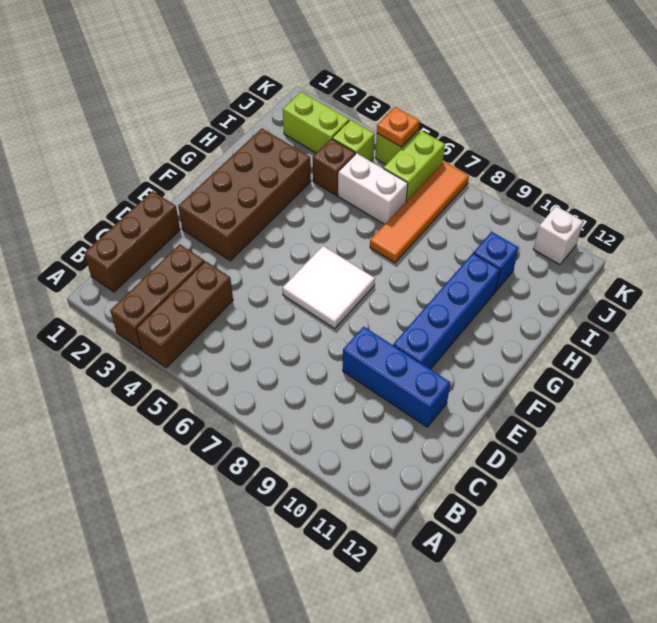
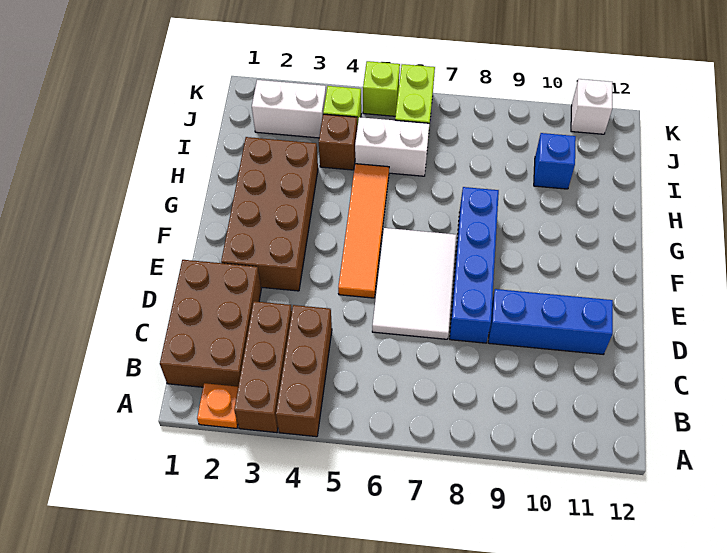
brown 1x3 brick [84,191,180,292] -> brown 2x3 brick [160,260,261,387]
white 2x2 tile [282,246,375,328] -> white 2x3 tile [372,228,456,339]
blue 1x4 brick [393,253,500,369] -> blue 1x4 brick moved to [450,187,499,343]
orange 1x4 tile [370,162,469,263] -> orange 1x4 tile moved to [338,164,389,298]
lime 1x2 brick [283,92,349,153] -> white 1x2 brick [252,80,326,138]
orange 1x1 plate [377,107,420,147] -> orange 1x1 plate moved to [197,383,238,428]

